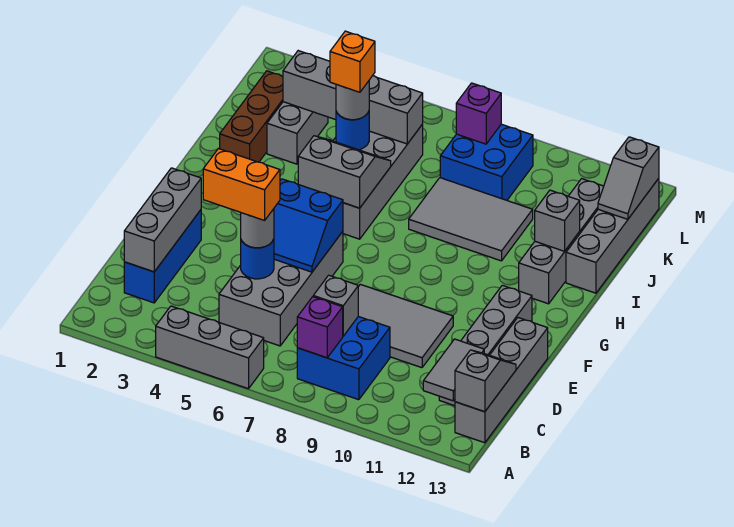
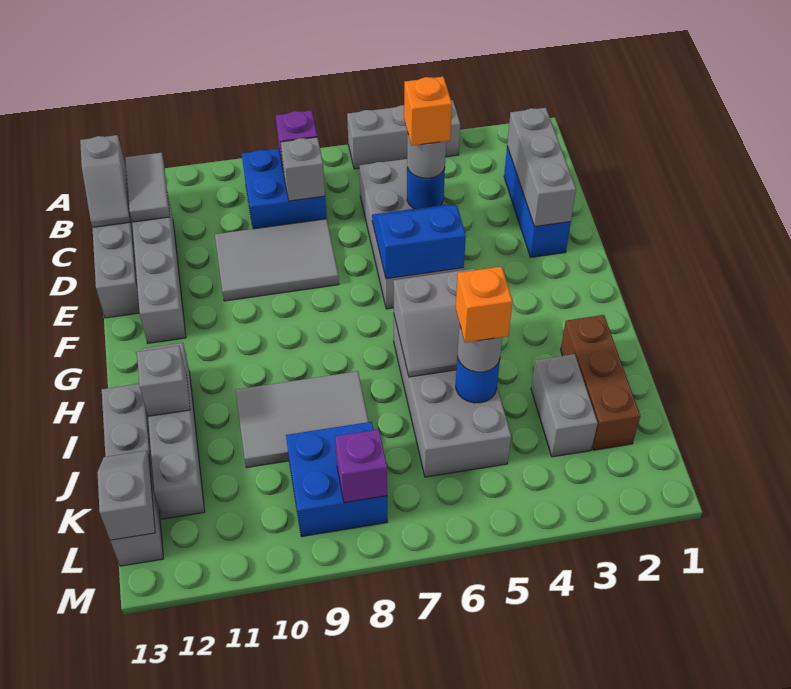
orange 1x2 brick [203,149,280,220] -> orange 1x1 brick [404,77,452,146]
grey 1x4 brick [283,51,423,144] -> none

